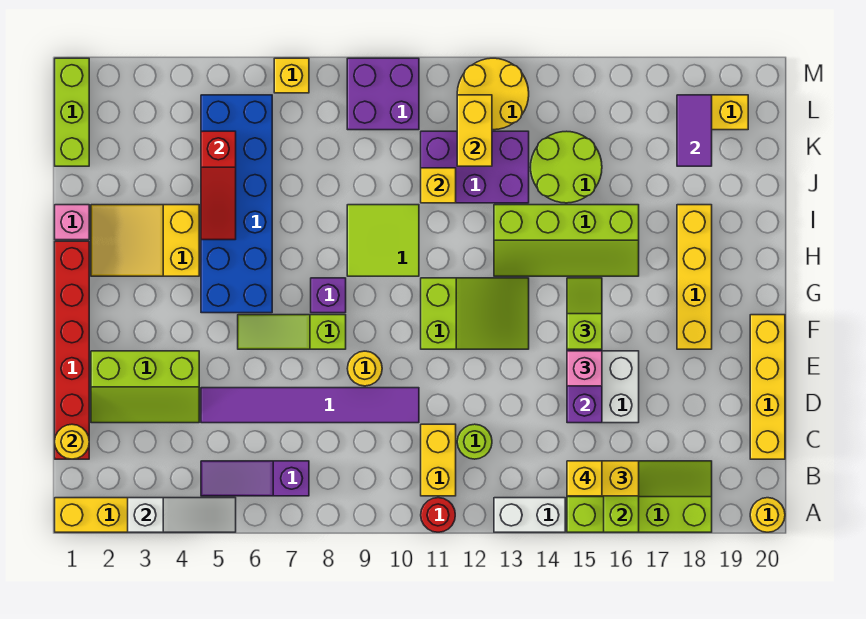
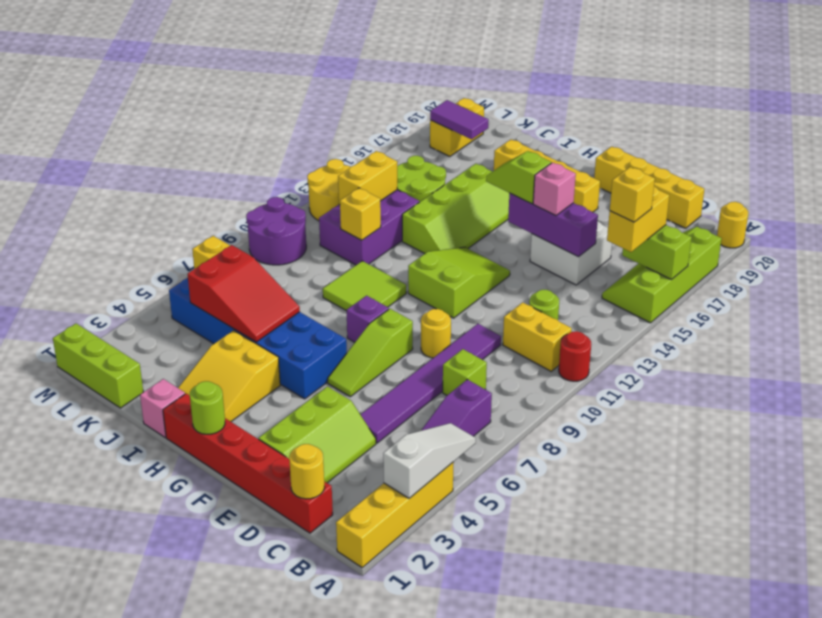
white 1x2 brick [494,498,565,532] -> none
none -> lime 1x1 brick [443,349,487,395]
none -> lime 1x1 round brick [190,381,225,434]
red 1x3 slope [201,131,236,240] -> red 2x3 slope [188,245,300,342]
yellow 1x2 brick [457,95,492,166] -> yellow 1x2 brick turned to [338,151,397,204]
purple 2x2 brick [347,58,419,130] -> purple 2x2 round brick [246,197,306,265]

